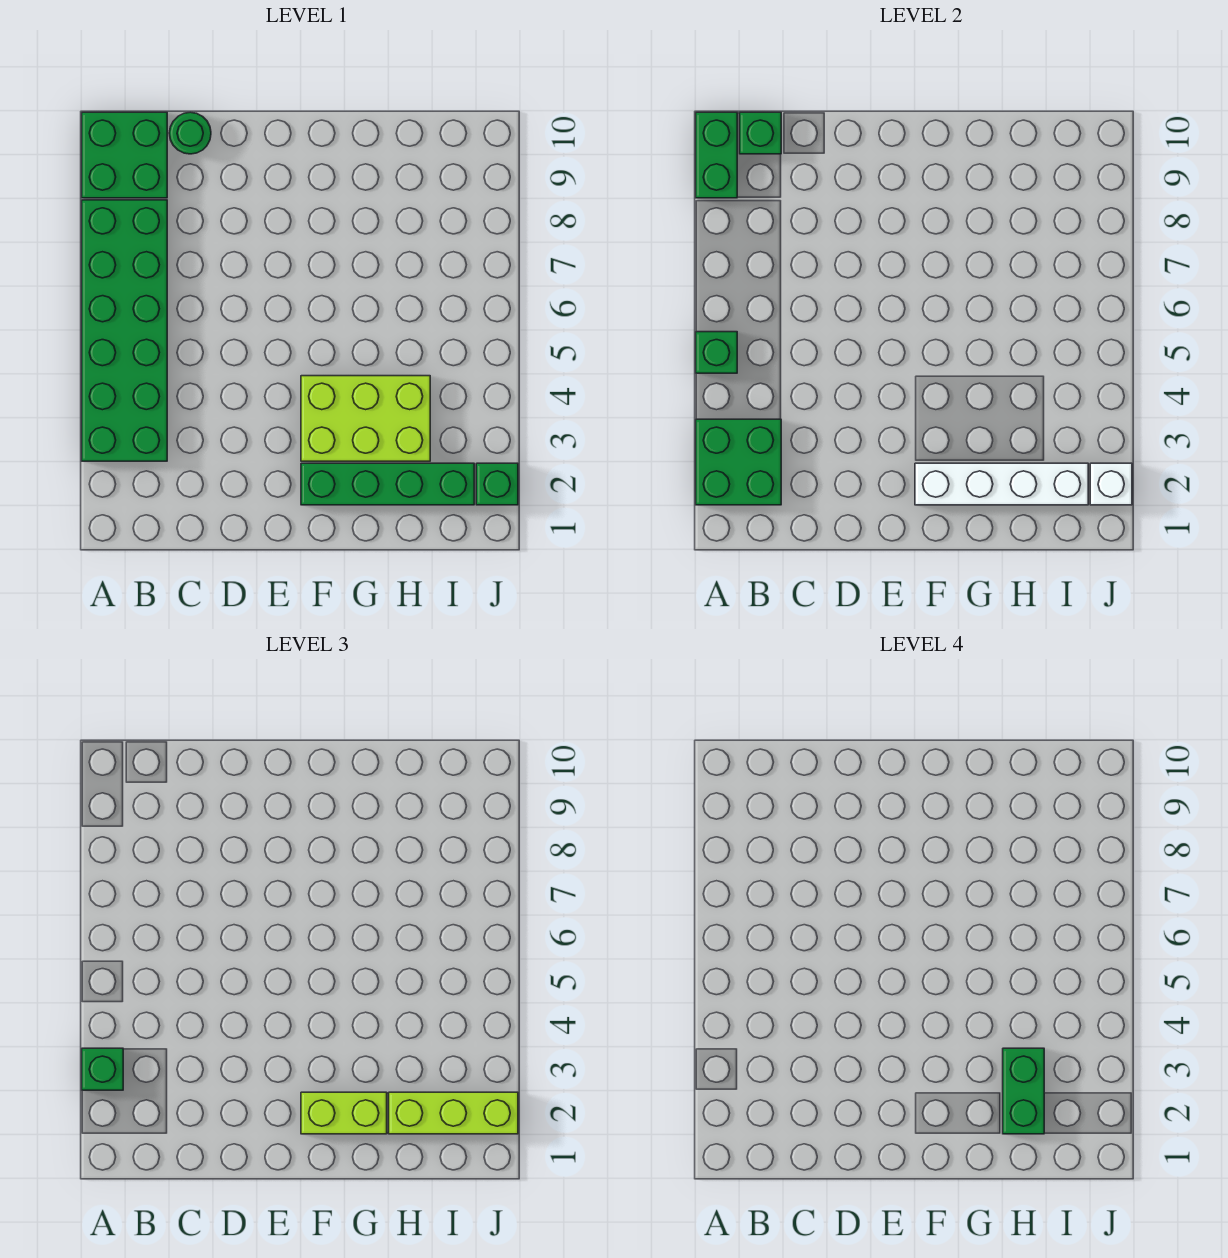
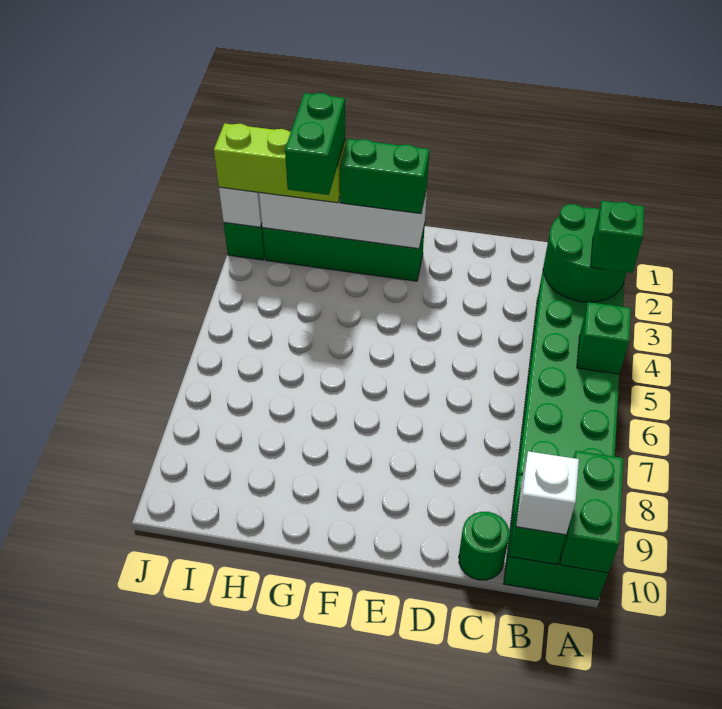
green 2x2 brick [696,419,781,505] -> green 2x2 round brick [543,204,627,302]
none -> white 1x1 brick [516,451,579,535]
lime 1x2 brick [301,1092,387,1134] -> green 1x2 brick [340,139,429,214]
lime 2x3 brick [301,376,430,461] -> none

